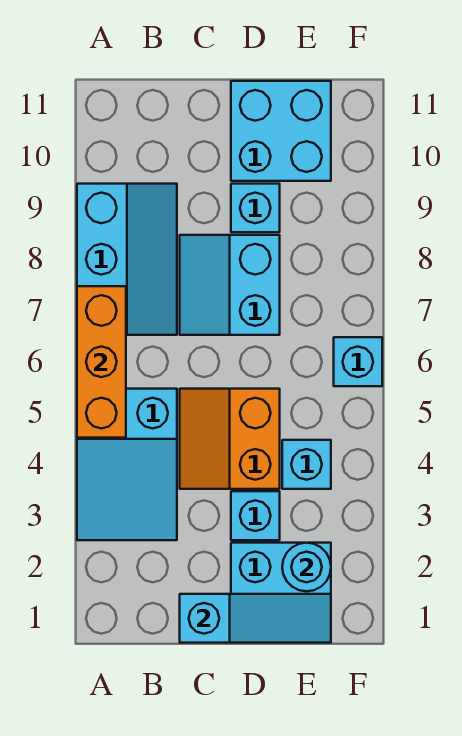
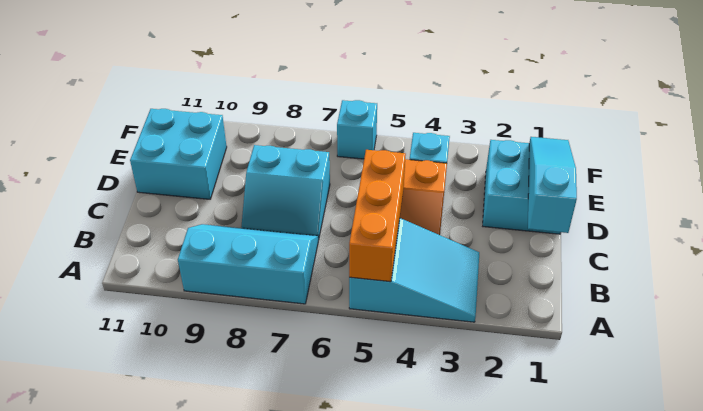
orange 1x3 brick [77,286,126,438] -> orange 1x3 brick turned to [349,150,406,282]
cyan 1x1 brick [231,491,280,540] -> none
cyan 1x1 brick [231,184,280,232] -> none
cyan 1x1 round brick [282,543,331,591] -> none

